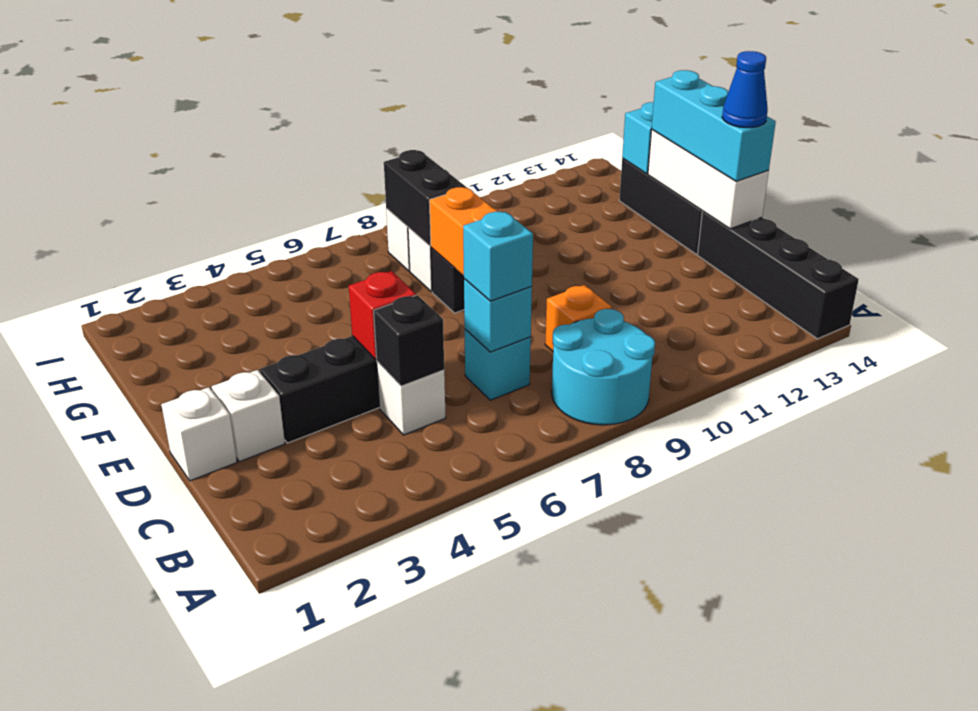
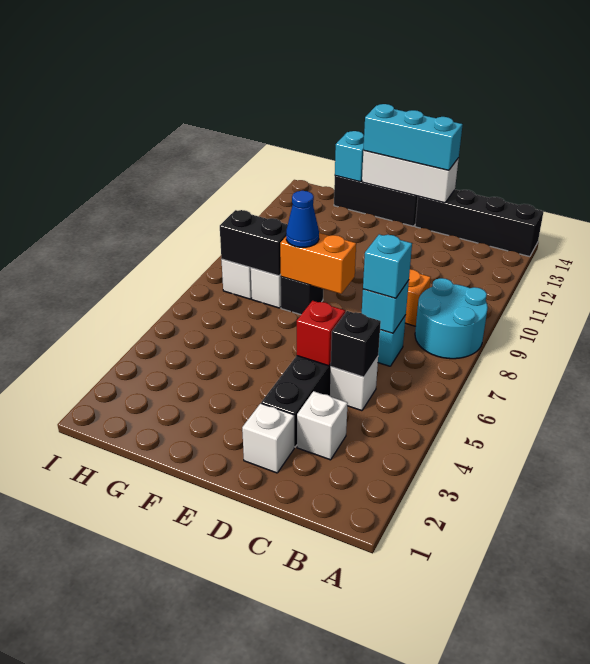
white 1x1 brick [161,387,237,481] -> white 1x1 brick moved to [297,391,348,460]
blue 1x1 cone [722,51,768,128] -> blue 1x1 cone moved to [286,191,319,247]

